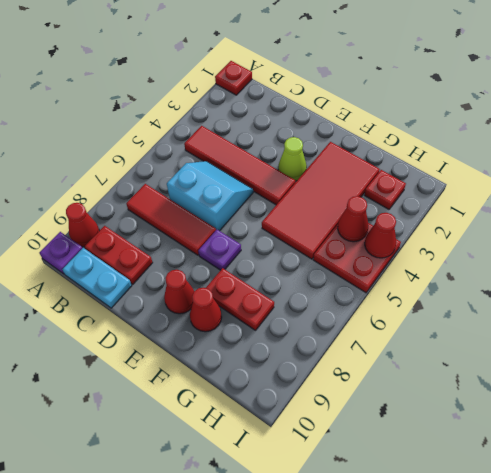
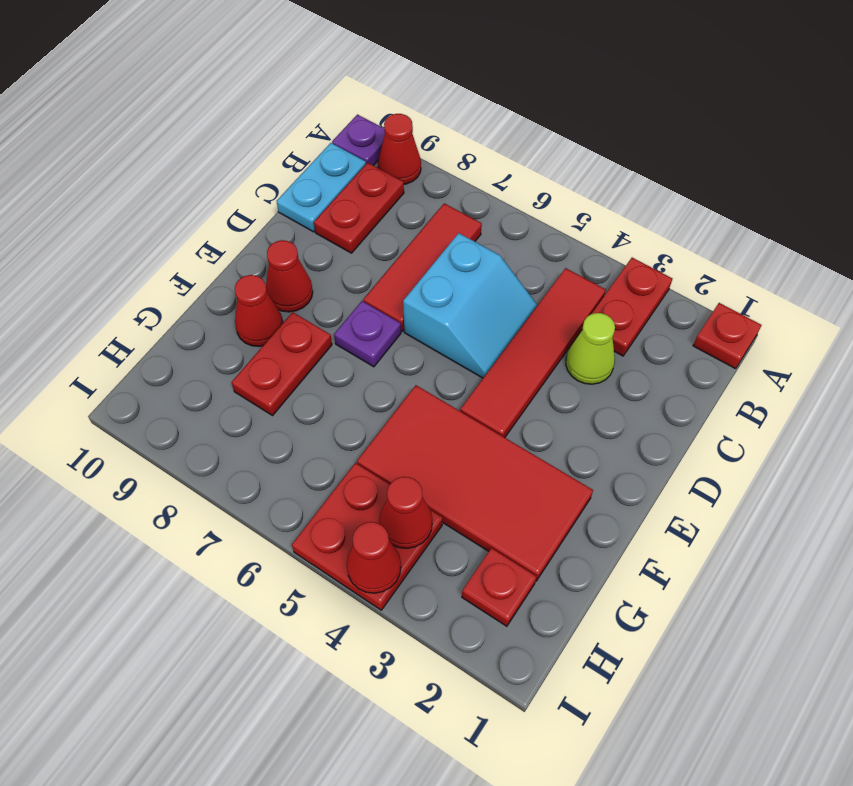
none -> red 1x2 plate [592,258,672,356]
lime 1x1 cone [278,137,307,181] -> lime 1x1 cone moved to [566,313,615,384]

